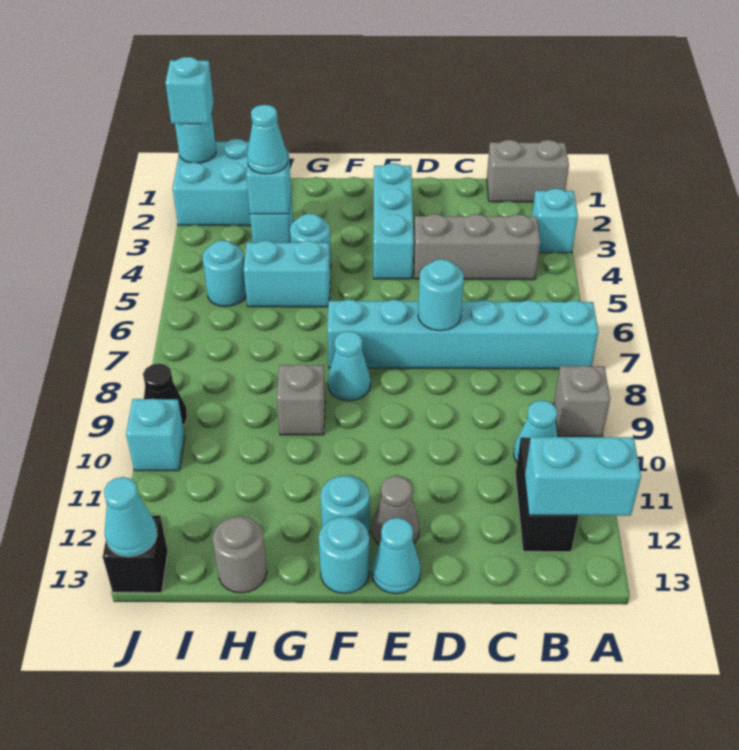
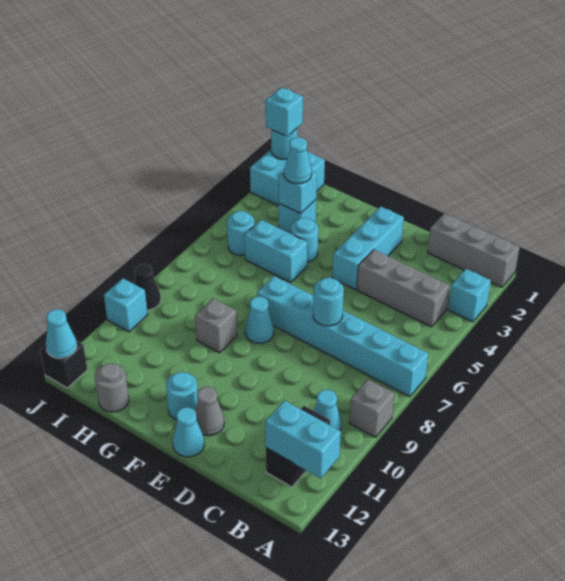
grey 1x2 brick [487,140,569,202] -> grey 1x3 brick [428,213,520,287]
cyan 1x1 round brick [319,517,369,593] -> none

